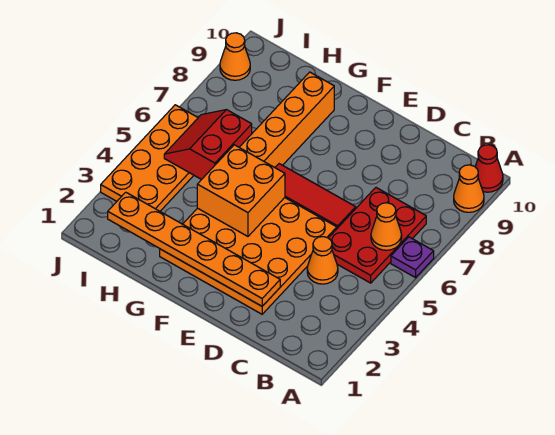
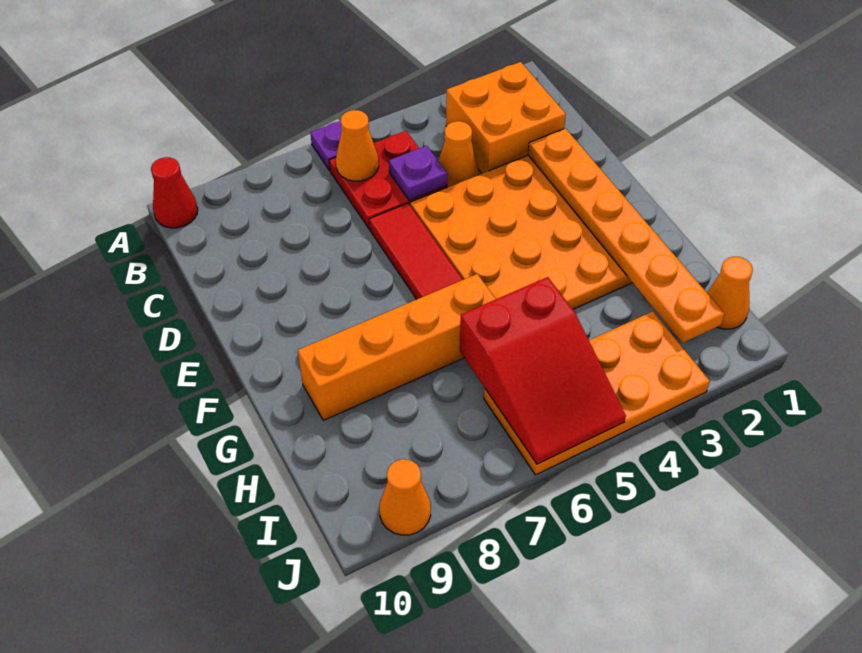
orange 1x1 cone [454,165,484,212] -> orange 1x1 cone moved to [707,257,753,329]
red 2x3 plate [329,188,426,283] -> red 2x2 plate [329,131,447,229]
none -> purple 1x1 plate [389,146,447,200]
orange 2x2 brick [197,145,285,236] -> orange 2x2 brick moved to [446,62,566,173]
red 2x2 slope [164,110,252,180] -> red 2x3 slope [460,277,626,464]

